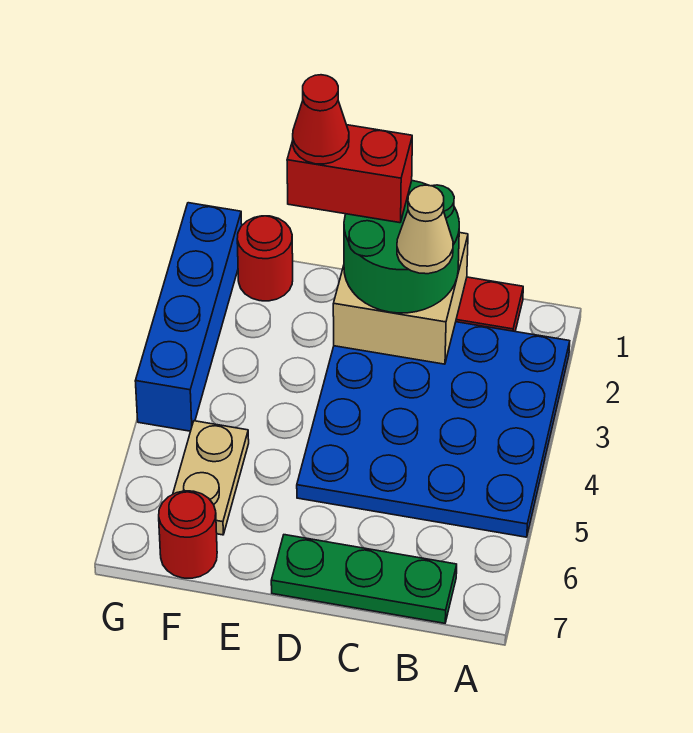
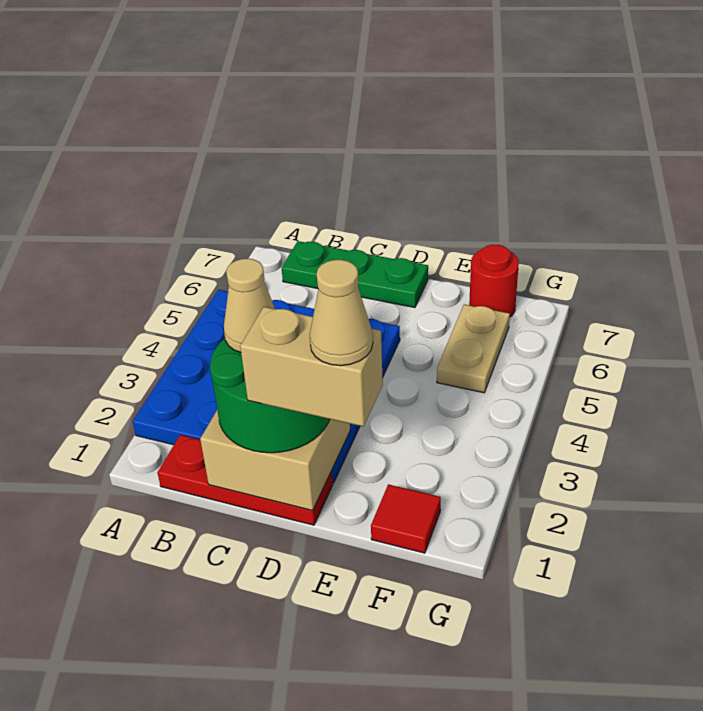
red 1x2 brick [287,125,412,223] -> tan 1x2 brick [240,307,383,427]
red 1x1 cone [293,75,349,164] -> tan 1x1 cone [310,260,373,366]
red 1x1 round brick [237,216,293,301] -> red 1x1 tile [371,484,441,553]
blue 1x4 brick [135,203,242,431] -> none

